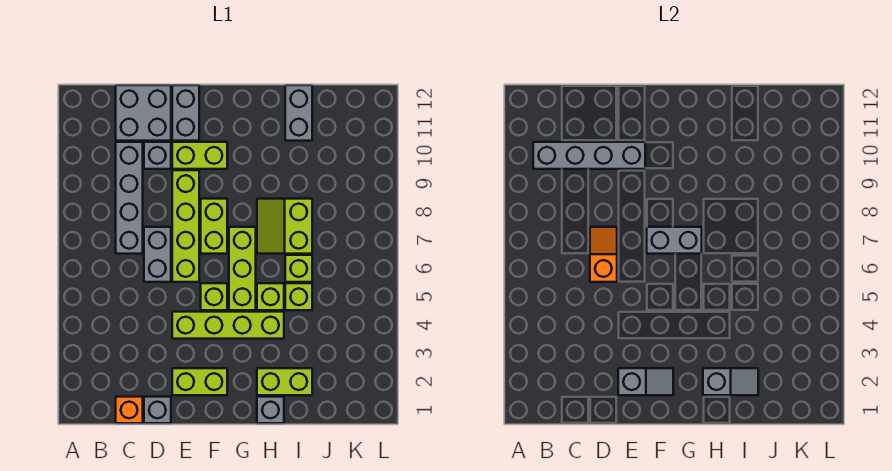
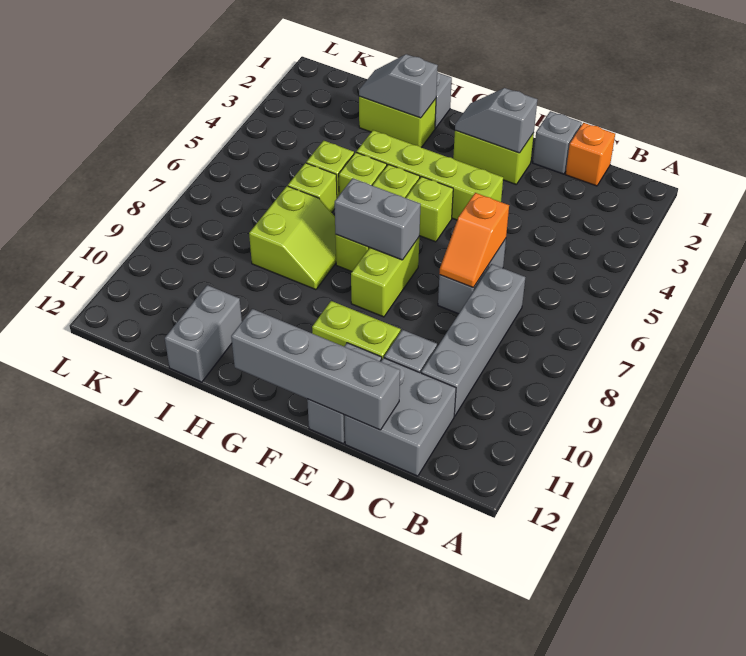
grey 1x4 brick [533,142,645,169] -> grey 1x4 brick moved to [231,309,400,430]
lime 1x4 brick [172,170,199,282] -> none

